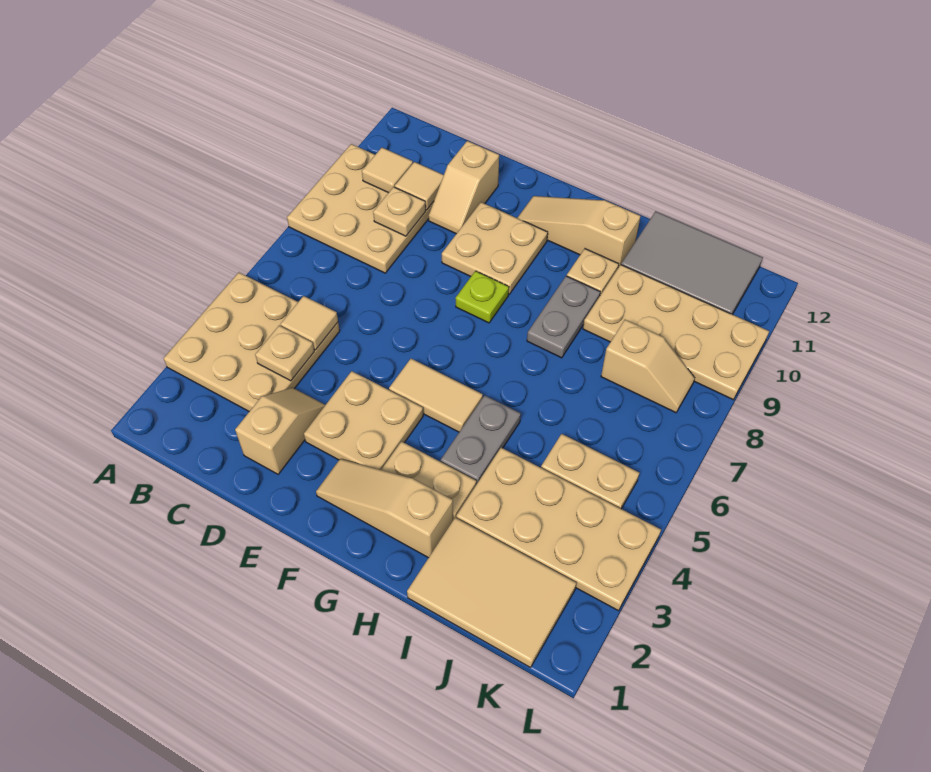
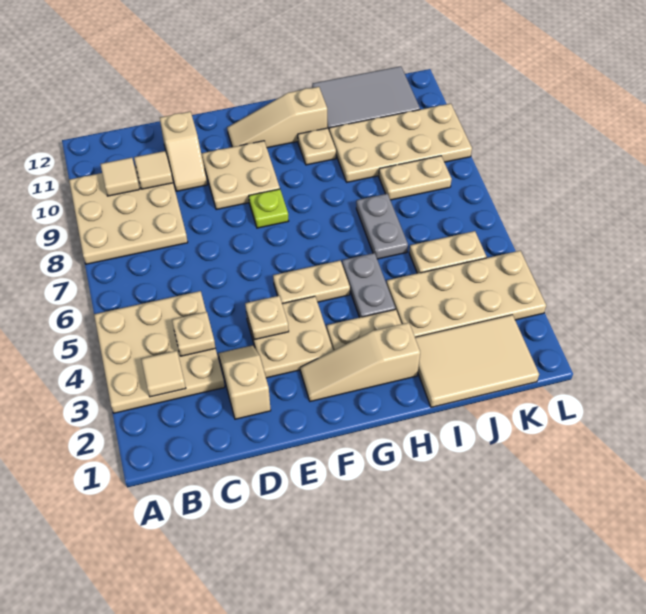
tan 1x1 tile [280,296,338,350] -> tan 1x1 tile moved to [141,351,186,397]
tan 1x1 plate [373,187,426,236] -> tan 1x1 plate moved to [245,296,289,340]
tan 1x2 tile [389,359,483,432] -> tan 1x2 plate [273,261,350,303]
grey 1x2 plate [527,276,600,358] -> grey 1x2 plate moved to [356,194,408,259]
tan 1x2 slope [601,320,695,413] -> tan 1x2 plate [379,156,452,200]

